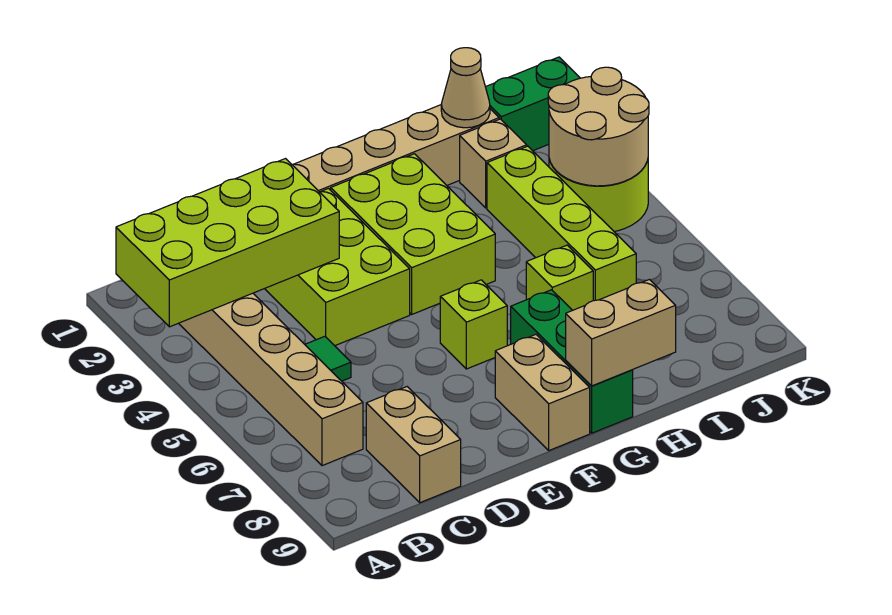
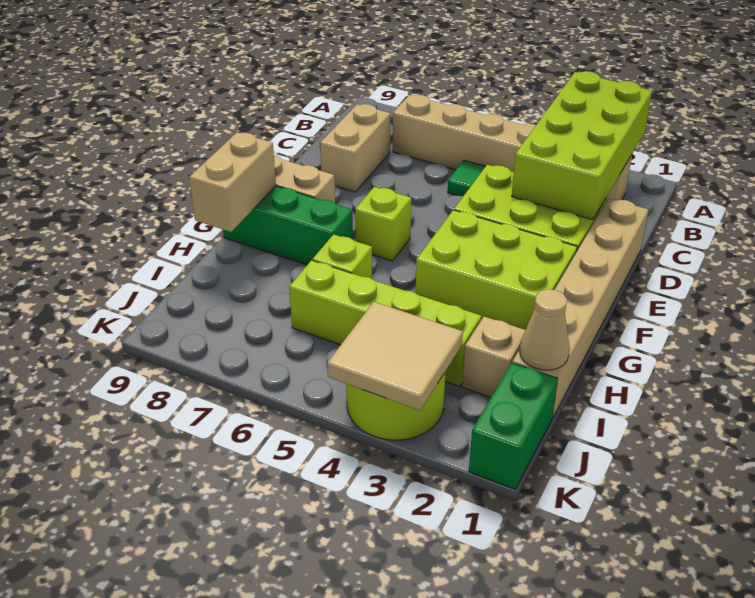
tan 1x2 brick [366,387,461,503] -> tan 1x2 brick turned to [320,104,391,192]
tan 2x2 round brick [548,67,649,186] -> tan 2x2 tile [327,302,463,410]

